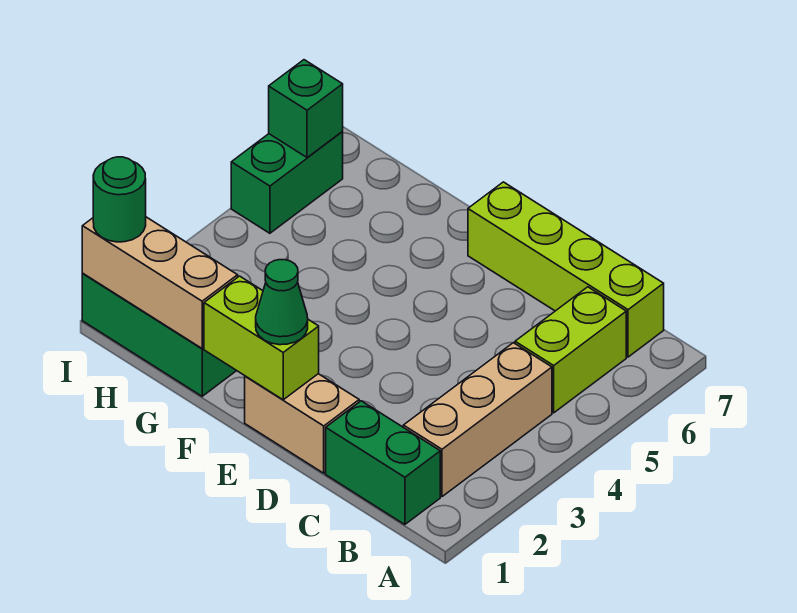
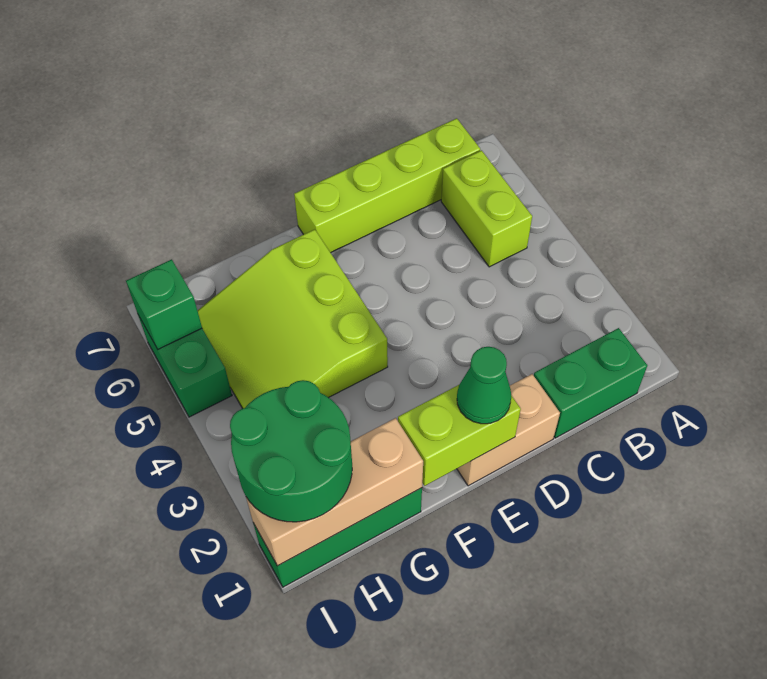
tan 1x3 brick [403,343,552,497] -> none
none -> lime 3x3 slope [197,229,388,408]
green 1x1 round brick [93,157,146,242] -> green 2x2 round brick [230,380,352,522]

